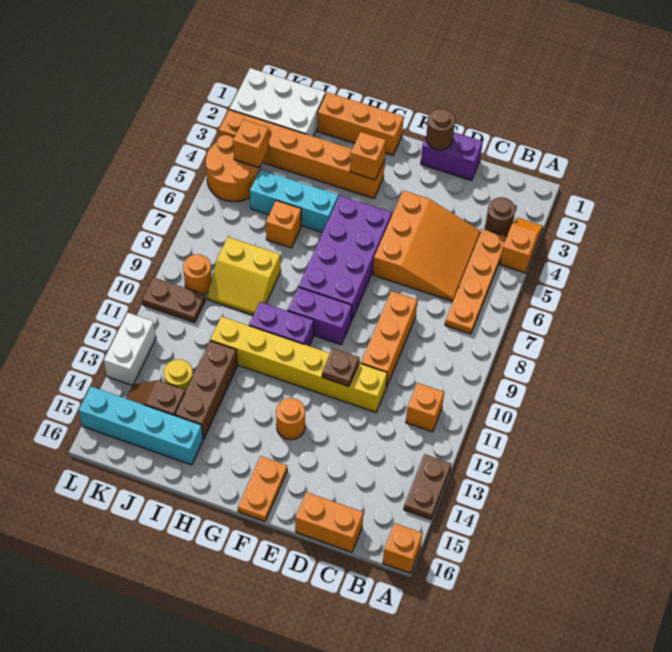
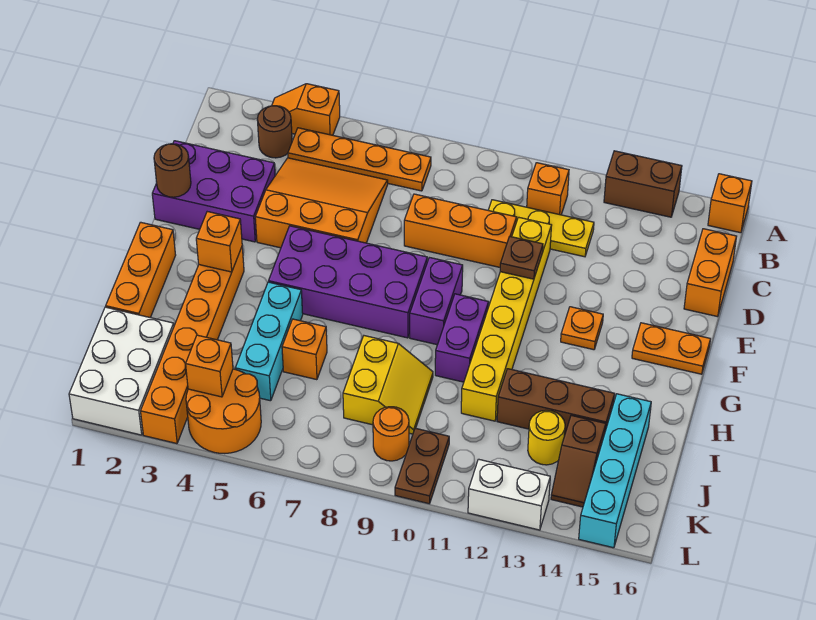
brown 1x2 plate [404,454,451,519] -> brown 1x2 brick [604,151,682,217]
none -> yellow 1x3 plate [488,200,594,257]
purple 1x2 brick [421,132,483,180] -> purple 2x3 brick [152,141,275,242]
orange 1x1 round brick [276,398,305,440] -> orange 1x1 plate [561,307,603,350]

